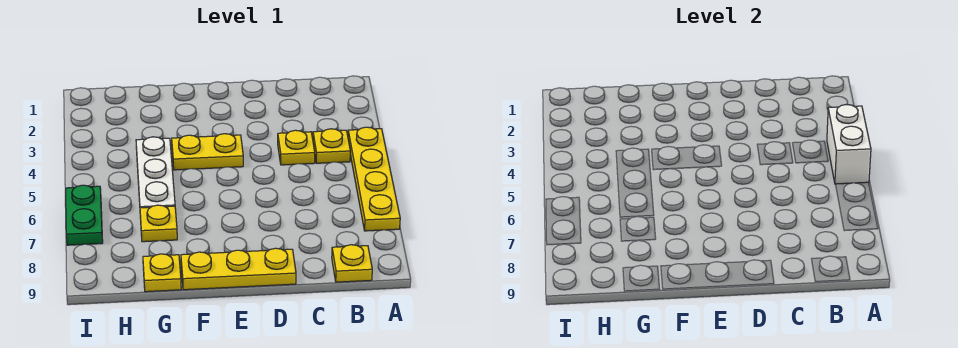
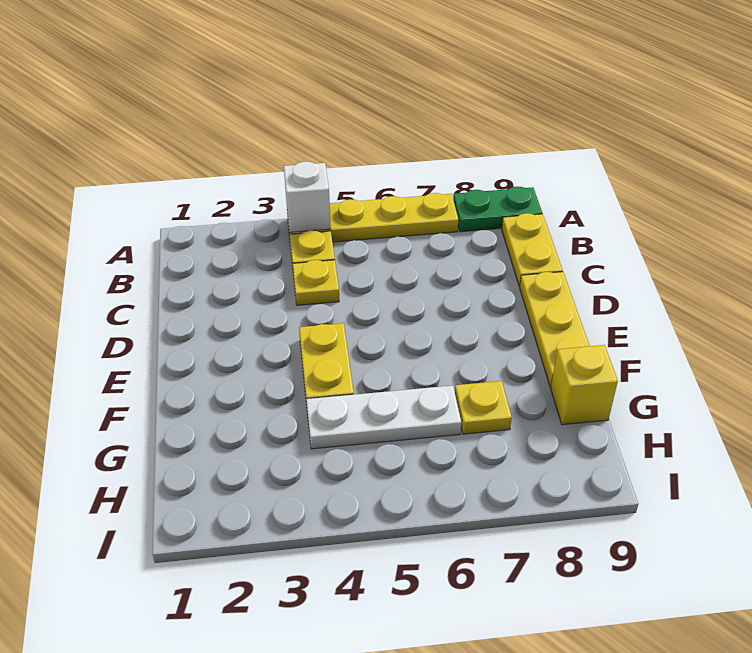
white 1x2 brick [827,105,871,184] -> white 1x1 brick [284,162,331,232]
yellow 1x1 plate [332,245,372,282] -> yellow 1x2 plate [502,213,563,286]
yellow 1x1 plate [143,254,181,292] -> yellow 1x1 brick [551,345,618,425]
green 1x2 plate [66,185,103,245] -> green 1x2 plate moved to [453,187,542,232]

